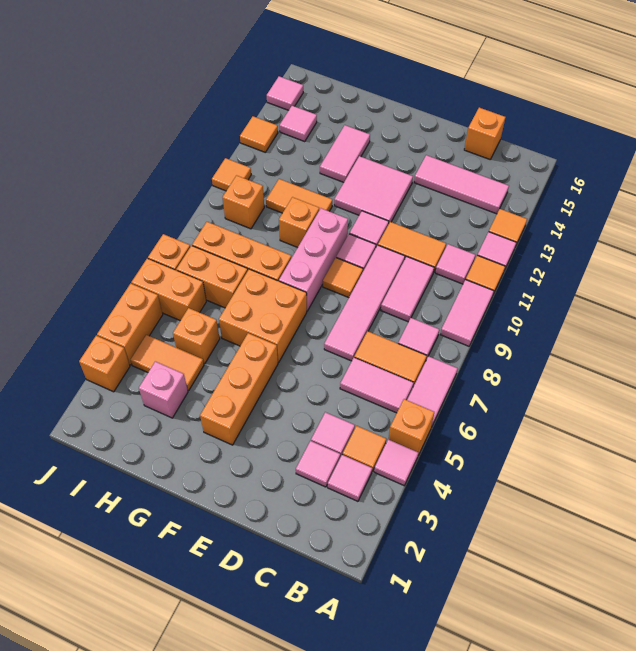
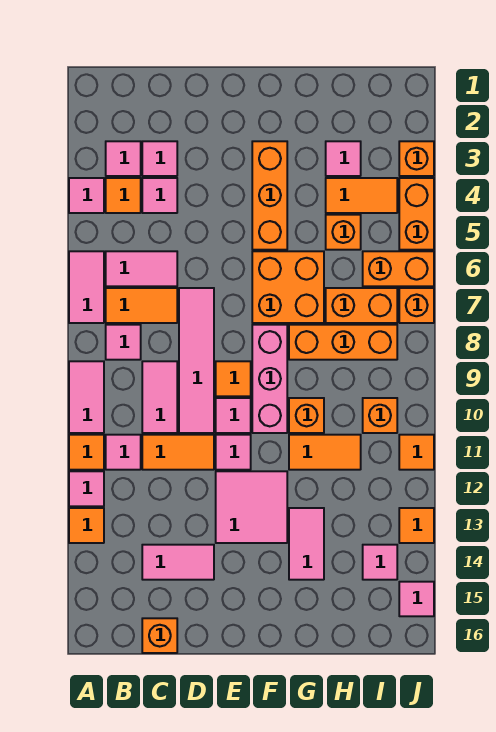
orange 1x1 brick [389,399,434,455] -> none
pink 1x3 tile [414,155,509,214] -> pink 1x2 tile [142,545,214,580]
pink 1x1 brick [139,361,188,418] -> pink 1x1 tile [326,141,361,176]

